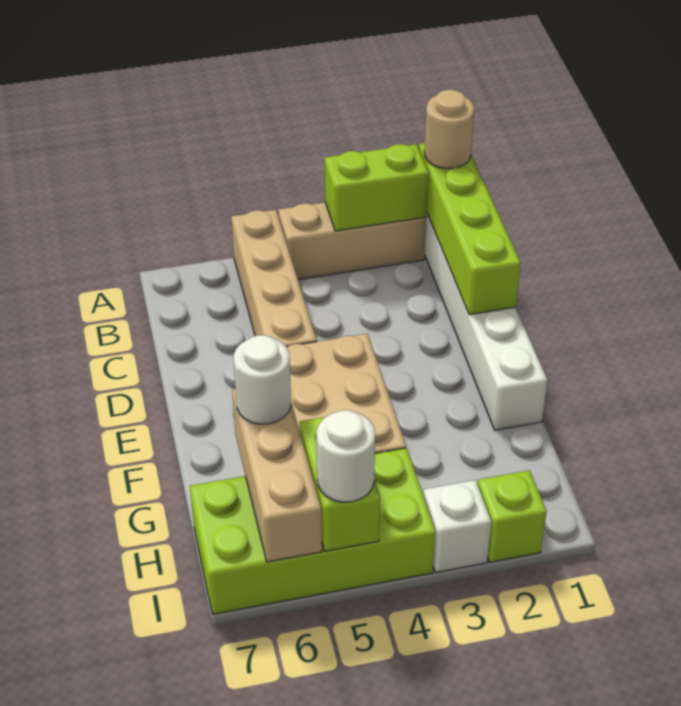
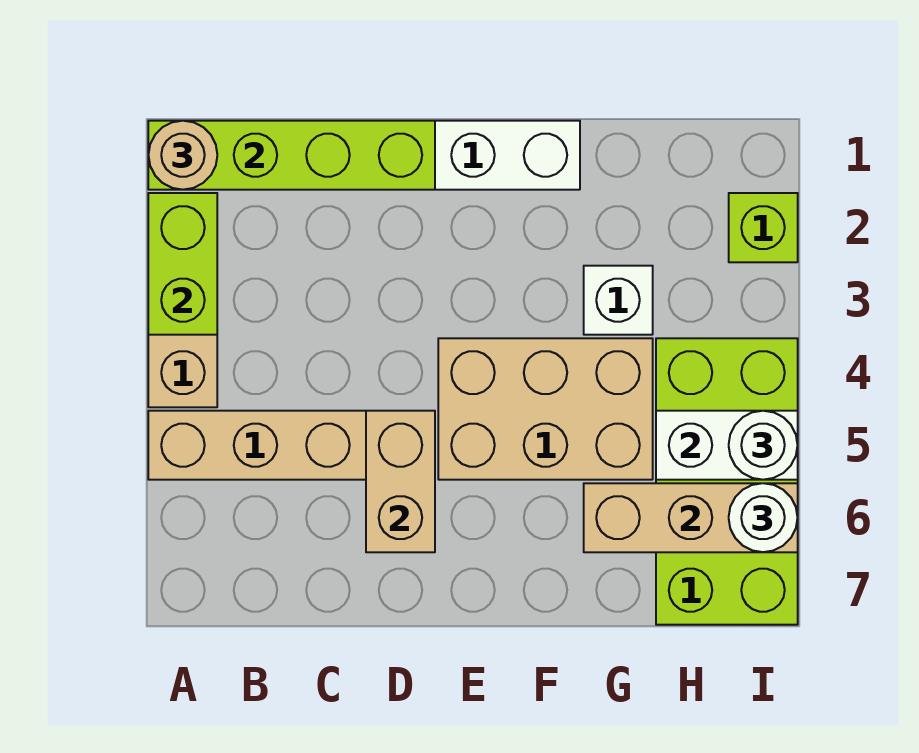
none -> tan 1x2 brick [366,411,435,552]
white 1x1 round brick [234,335,291,424] -> white 1x1 round brick moved to [729,483,798,552]
lime 1x2 brick [300,417,380,551] -> white 1x2 brick [656,411,798,480]
white 1x1 brick [423,480,491,573] -> white 1x1 brick moved to [584,266,653,335]

